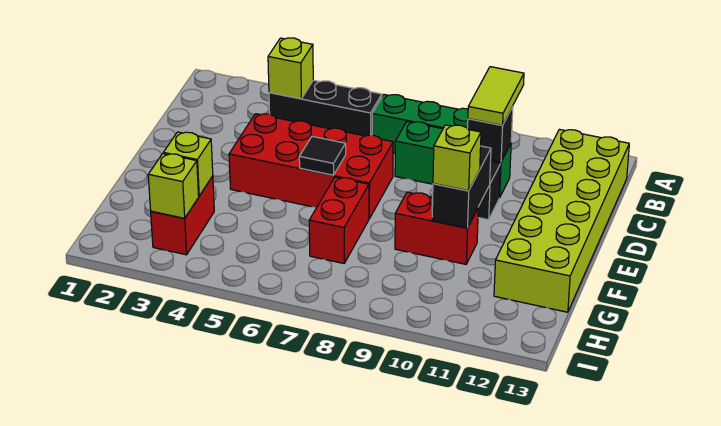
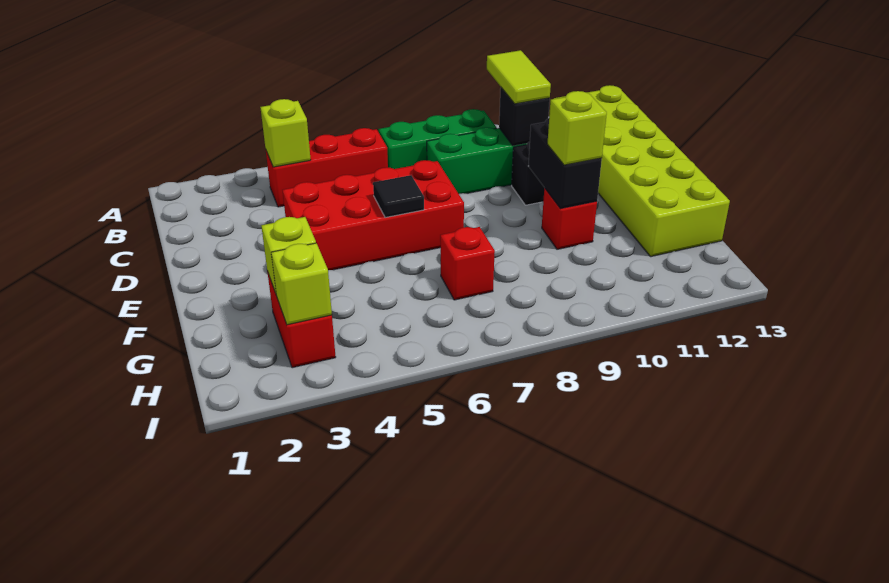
black 1x3 brick [269,80,382,136] -> red 1x3 brick [266,128,388,207]
red 1x2 brick [309,177,369,263] -> red 1x1 brick [440,227,495,300]
red 1x2 brick [395,192,478,264] -> red 1x1 brick [542,188,597,249]

